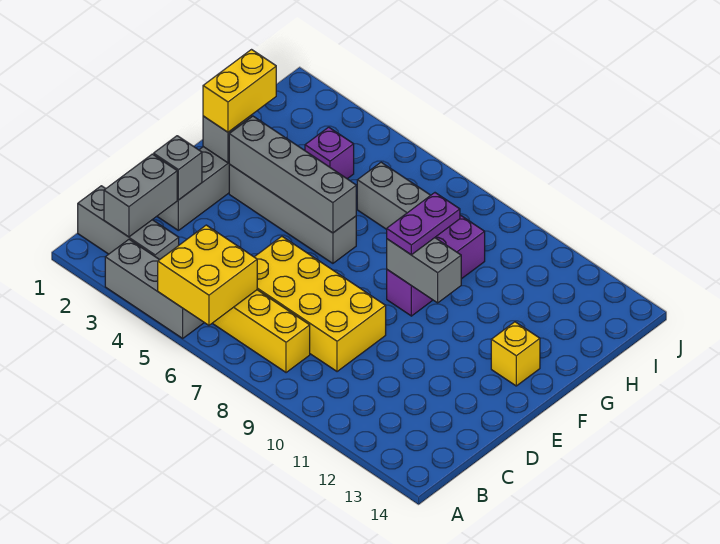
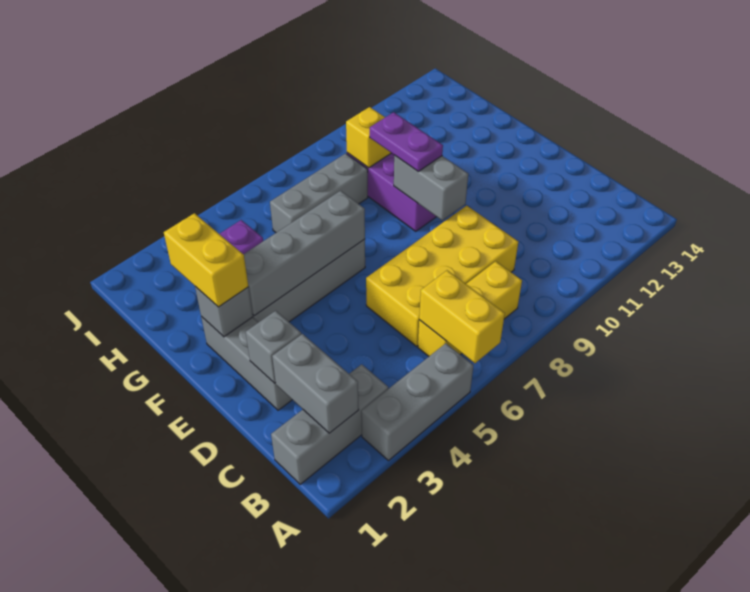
yellow 2x2 brick [158,225,257,325] -> yellow 1x2 brick [419,270,505,363]
grey 1x2 brick [387,238,461,303] -> grey 1x2 brick turned to [394,155,468,220]
yellow 1x1 brick [491,322,540,386] -> yellow 1x1 brick moved to [346,107,391,168]

